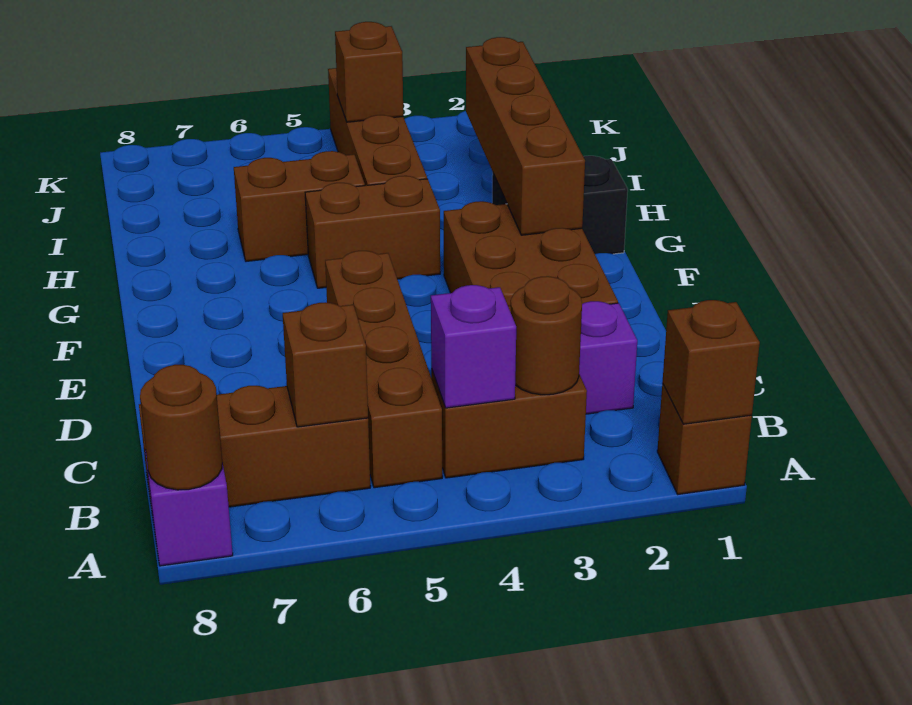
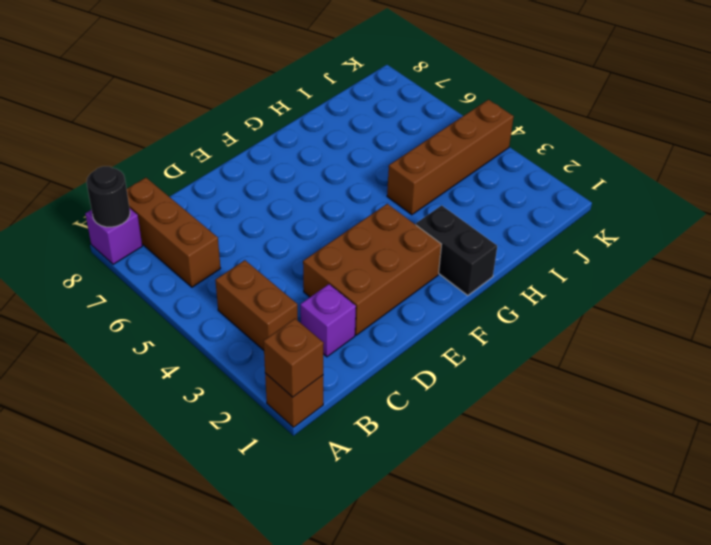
brown 1x1 round brick [140,365,222,490] -> black 1x1 round brick [86,166,130,227]
brown 1x1 round brick [511,276,582,395] -> none
purple 1x1 brick [431,285,516,408] -> none
brown 1x4 brick [325,251,442,488] -> none
brown 1x1 brick [283,303,368,427] -> none
brown 1x4 brick [466,37,585,235] -> none
brown 1x2 brick [305,176,440,288] -> none
brown 1x2 brick [234,151,365,261] -> none
brown 1x1 brick [335,22,403,122] -> none

